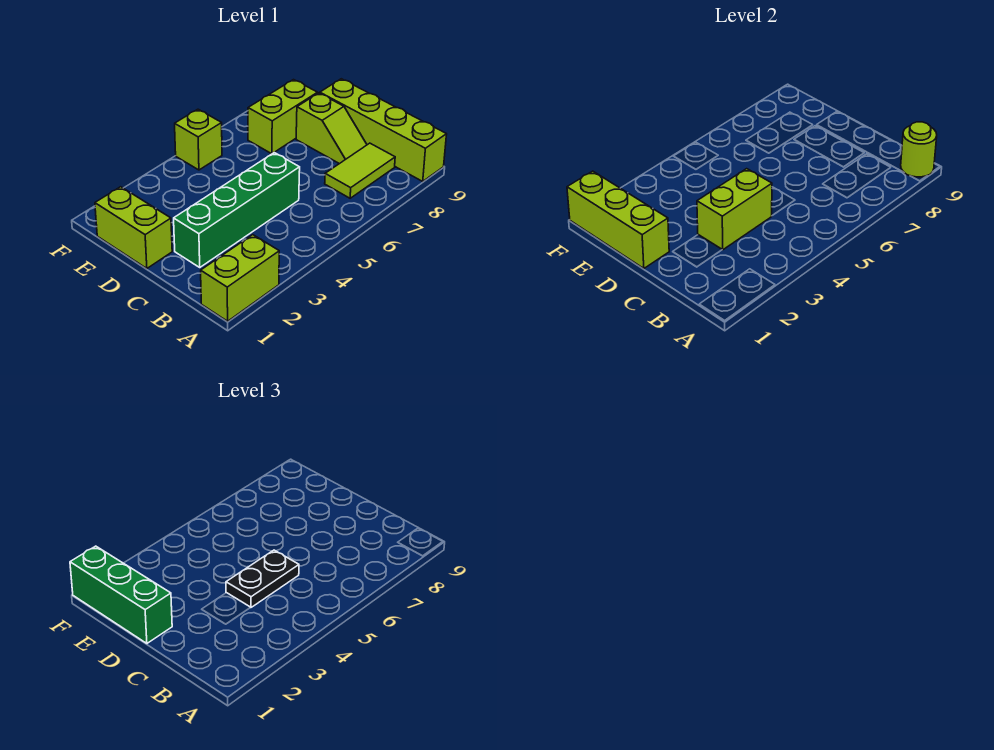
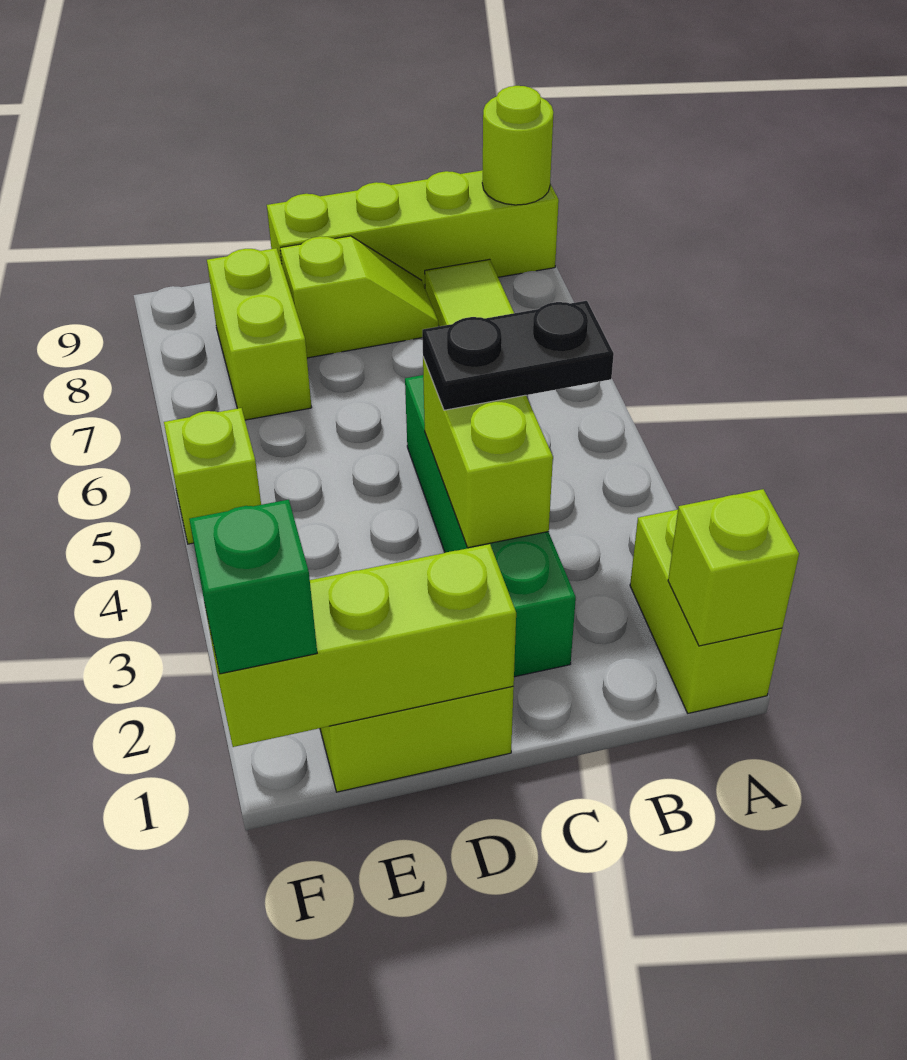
none -> lime 1x1 brick [668,489,799,646]
black 1x2 plate [226,550,299,607] -> black 1x2 plate turned to [422,301,614,410]
green 1x3 brick [70,546,172,643] -> green 1x1 brick [189,500,317,674]

